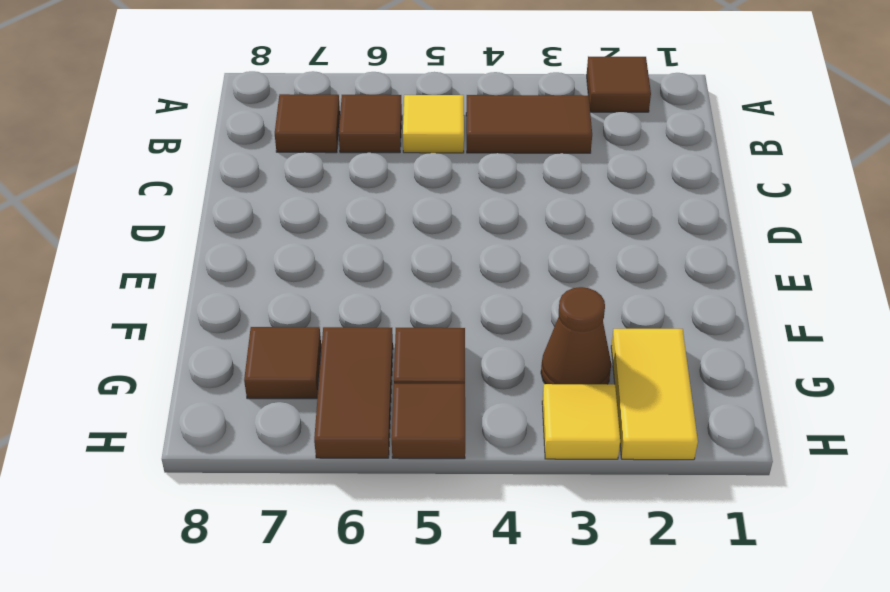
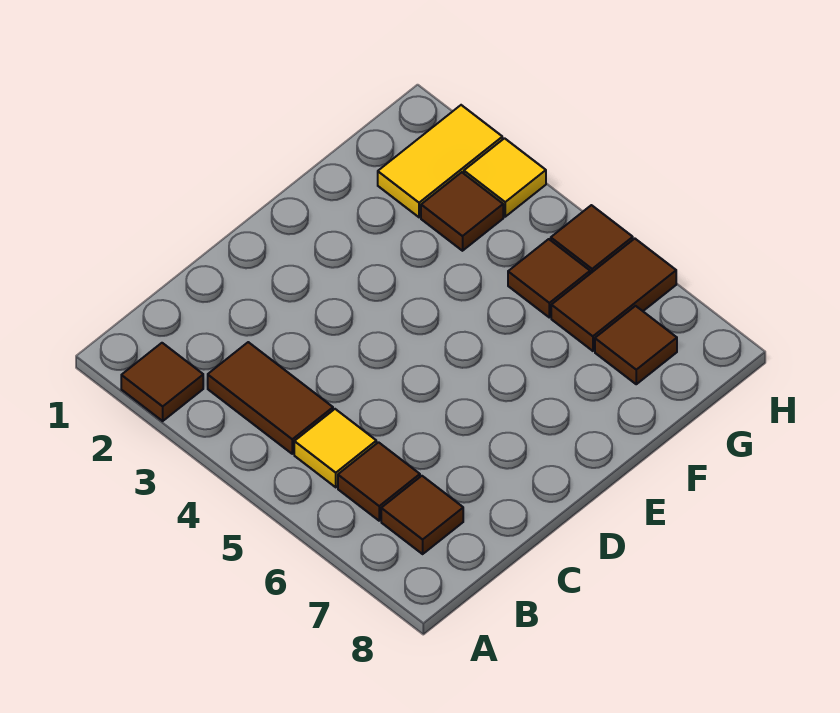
brown 1x1 cone [541,287,611,384] -> brown 1x1 tile [421,172,503,251]

